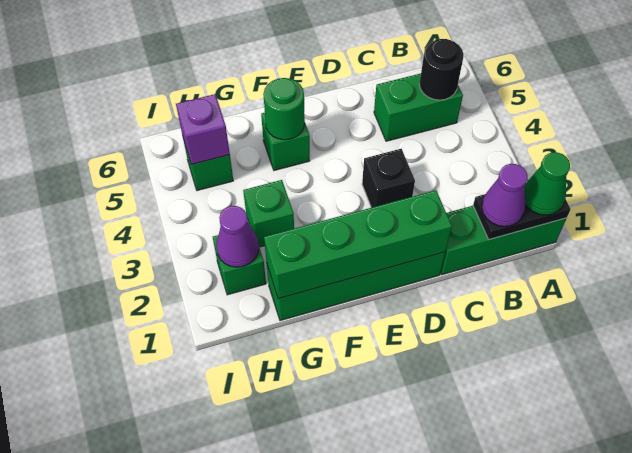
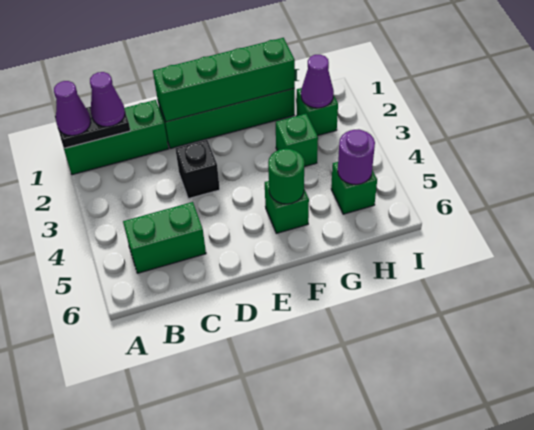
green 1x1 cone [525,152,570,215] -> purple 1x1 cone [54,81,91,136]
black 1x1 round brick [419,39,464,100] -> none
purple 1x1 brick [176,94,230,165] -> purple 1x1 round brick [338,129,375,185]

